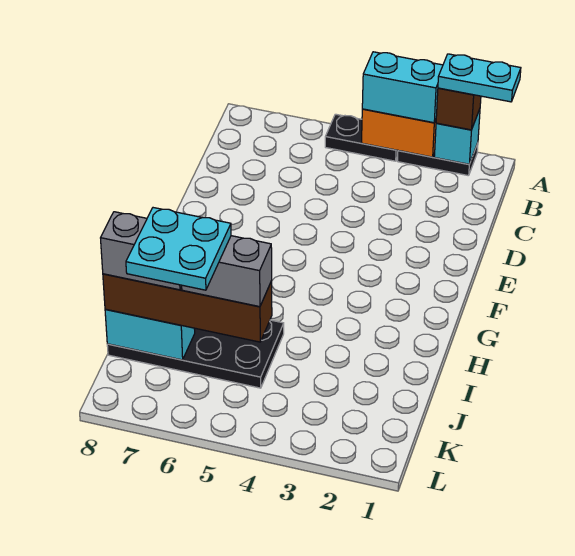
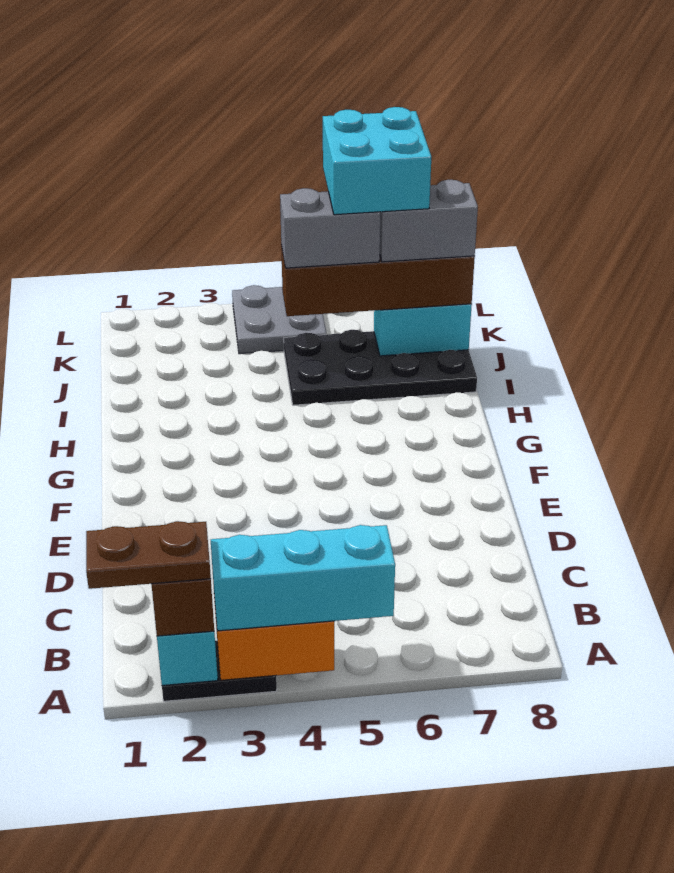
cyan 1x2 plate [438,54,521,102] -> brown 1x2 plate [86,521,211,589]
cyan 1x2 brick [362,52,443,123] -> cyan 1x3 brick [211,525,395,631]
black 1x2 plate [325,114,398,161] -> none
cyan 2x2 plate [126,208,231,290] -> cyan 2x2 brick [323,107,431,215]
none -> grey 2x2 plate [232,285,326,354]

